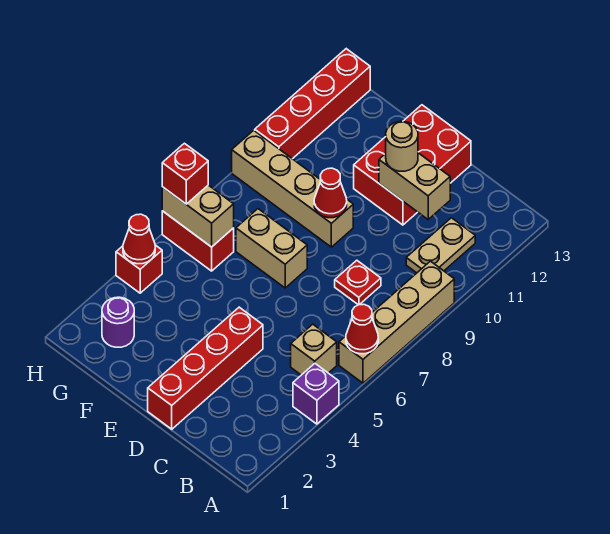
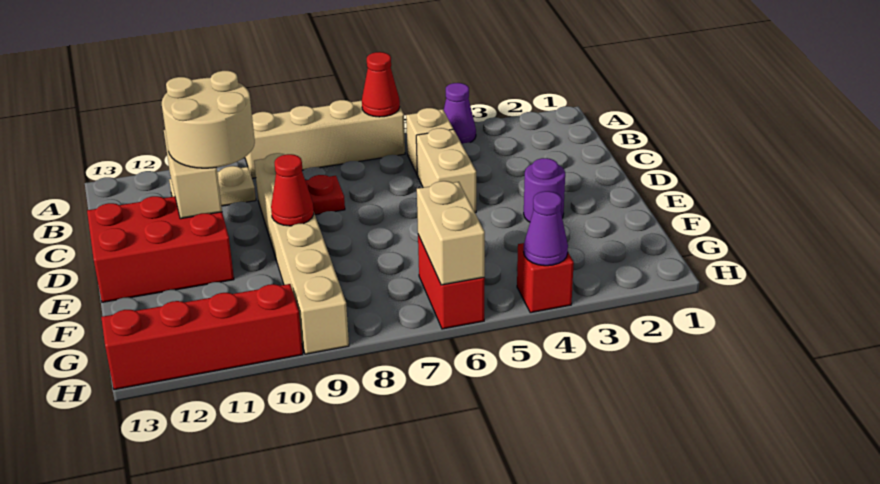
purple 1x1 brick [293,364,339,424] -> purple 1x1 cone [444,83,476,144]
red 1x4 brick [148,307,263,429] -> none
tan 1x1 round brick [386,121,418,171] -> tan 2x2 round brick [162,71,255,168]
tan 1x2 brick [236,209,307,288] -> tan 1x2 brick moved to [416,128,476,213]
tan 1x4 brick [232,130,353,247] -> tan 1x6 brick [254,153,349,354]
purple 1x1 round brick [102,297,134,347] -> purple 1x1 round brick moved to [524,158,565,222]
red 1x1 cone [123,214,155,264] -> purple 1x1 cone [524,191,568,266]
red 1x1 brick [162,143,208,204] -> none

